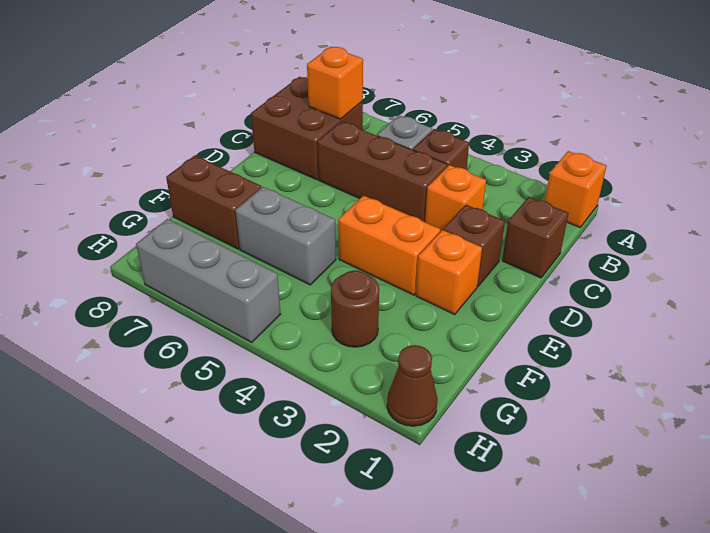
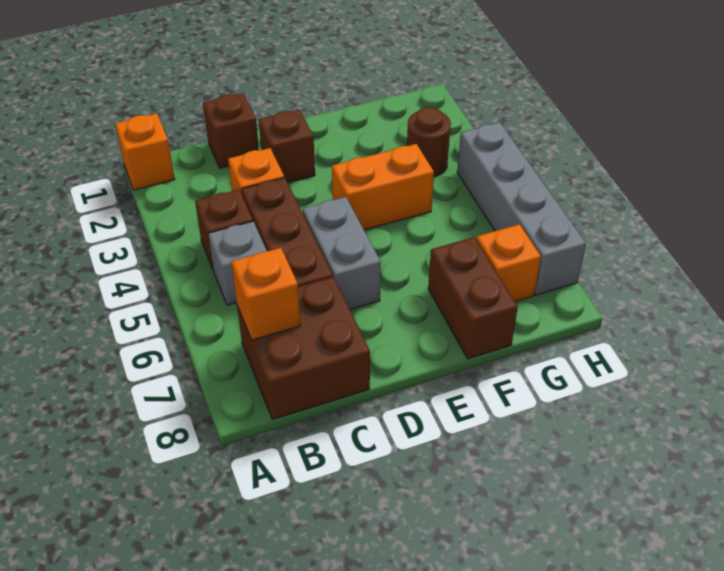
orange 1x1 brick [416,230,482,314] -> orange 1x1 brick moved to [476,224,541,301]
orange 1x2 brick [338,196,440,295] -> orange 1x2 brick turned to [332,144,434,230]
grey 1x2 brick [235,187,336,285] -> grey 1x2 brick moved to [303,197,381,310]
brown 1x1 cone [387,345,438,426] -> none
grey 1x3 brick [136,219,280,342] -> grey 1x4 brick [457,122,586,295]

